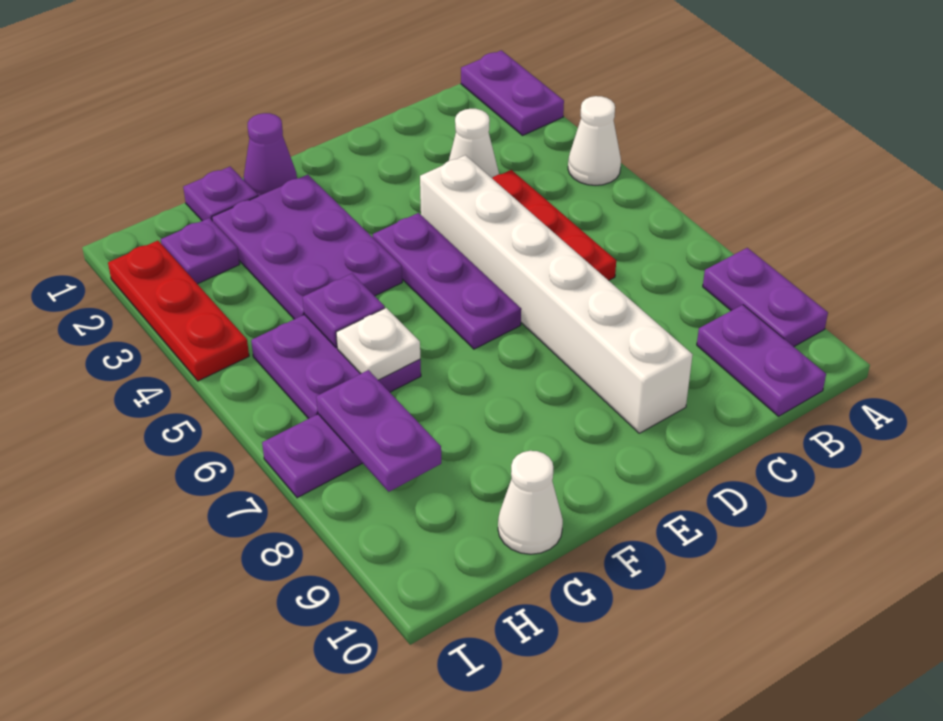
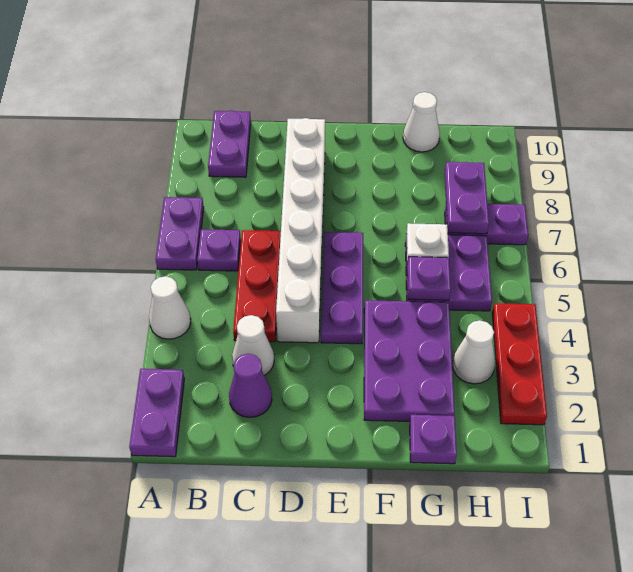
purple 1x2 plate [703,248,828,347] -> purple 1x2 plate moved to [156,197,204,270]
purple 1x1 cone [244,113,297,196] -> purple 1x1 cone moved to [229,354,272,417]
purple 1x1 plate [161,218,240,284] -> purple 1x1 plate moved to [197,229,241,271]
none -> white 1x1 cone [452,320,495,384]

